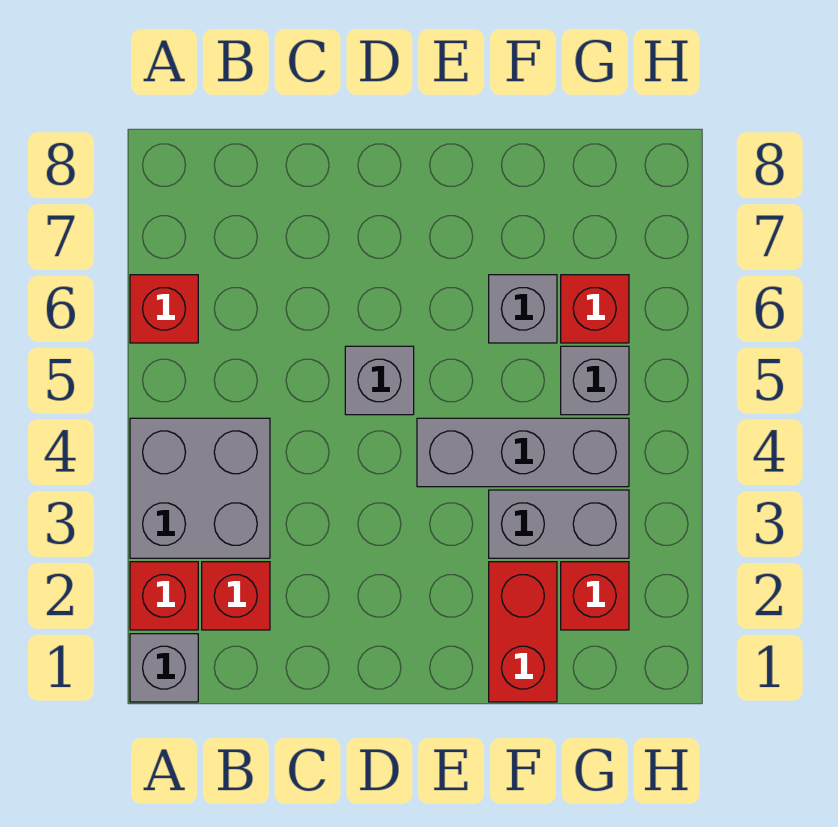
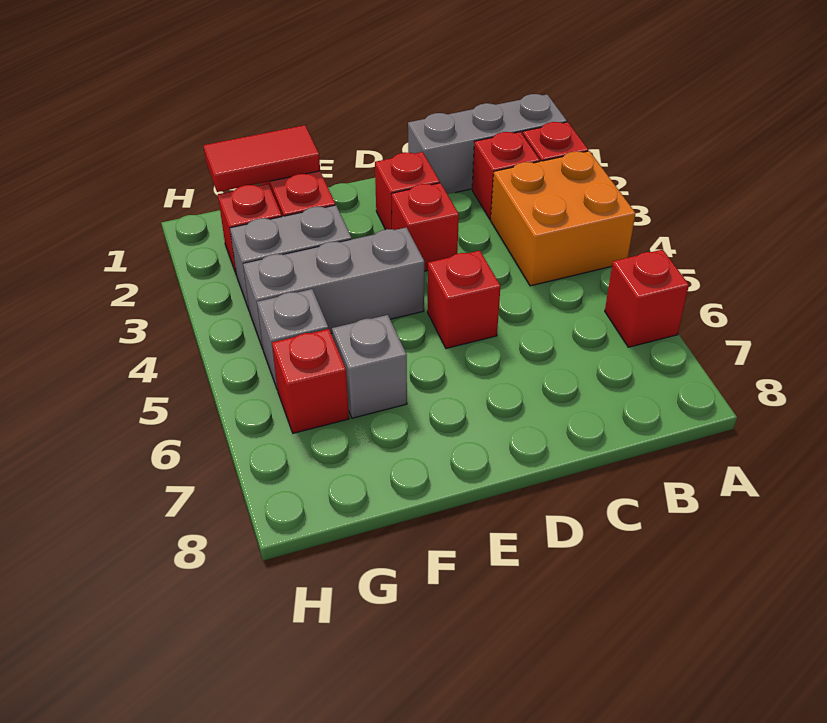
grey 1x1 brick [130,634,198,702] -> grey 1x3 brick [408,94,567,194]
grey 2x2 brick [130,418,270,558] -> orange 2x2 brick [491,151,636,286]
none -> red 1x1 brick [375,152,440,230]
none -> red 1x1 brick [392,183,459,271]
grey 1x1 brick [345,346,414,415] -> red 1x1 brick [427,251,501,348]
none -> red 1x2 tile [203,125,320,192]

